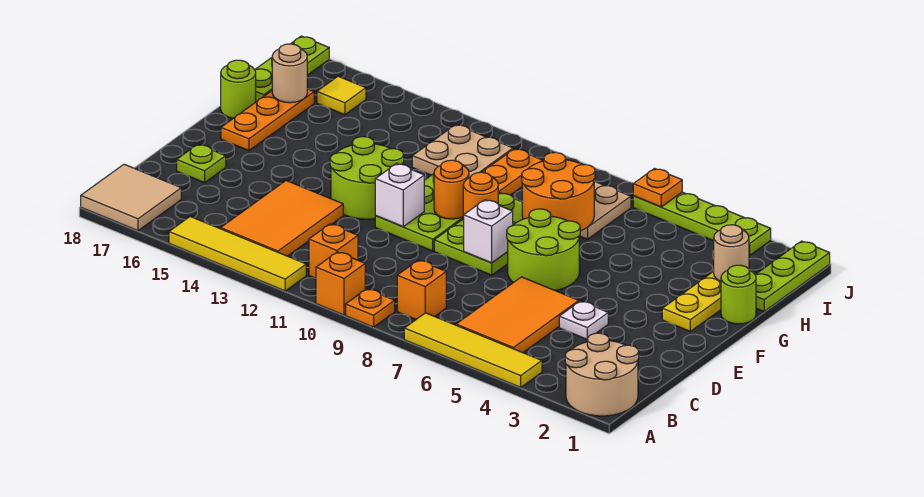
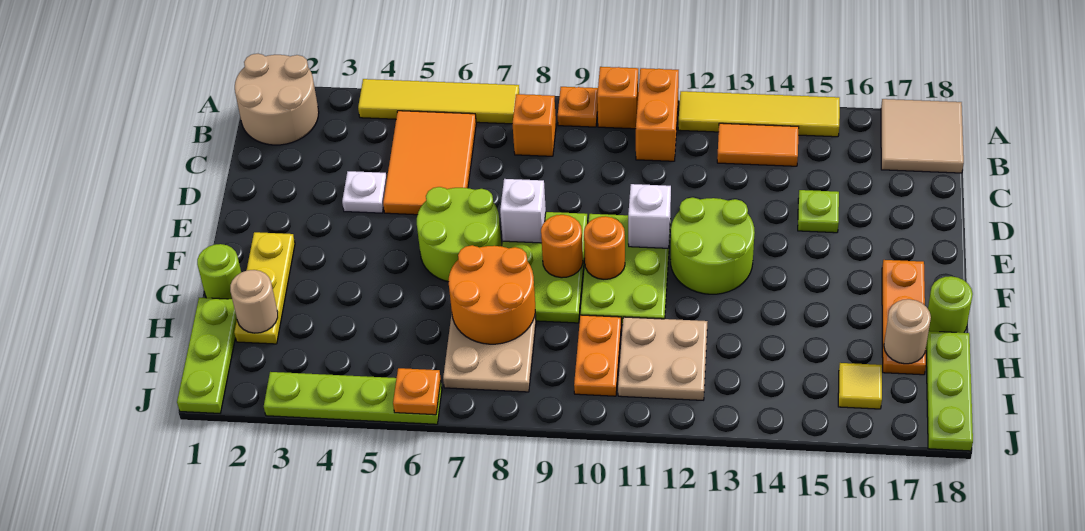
orange 1x1 brick [309,224,358,278] -> orange 1x2 brick [636,68,679,161]
orange 2x3 tile [221,181,343,256] -> orange 1x2 tile [717,123,799,166]
lime 1x1 plate [177,144,226,183] -> lime 1x1 plate moved to [798,190,839,233]

